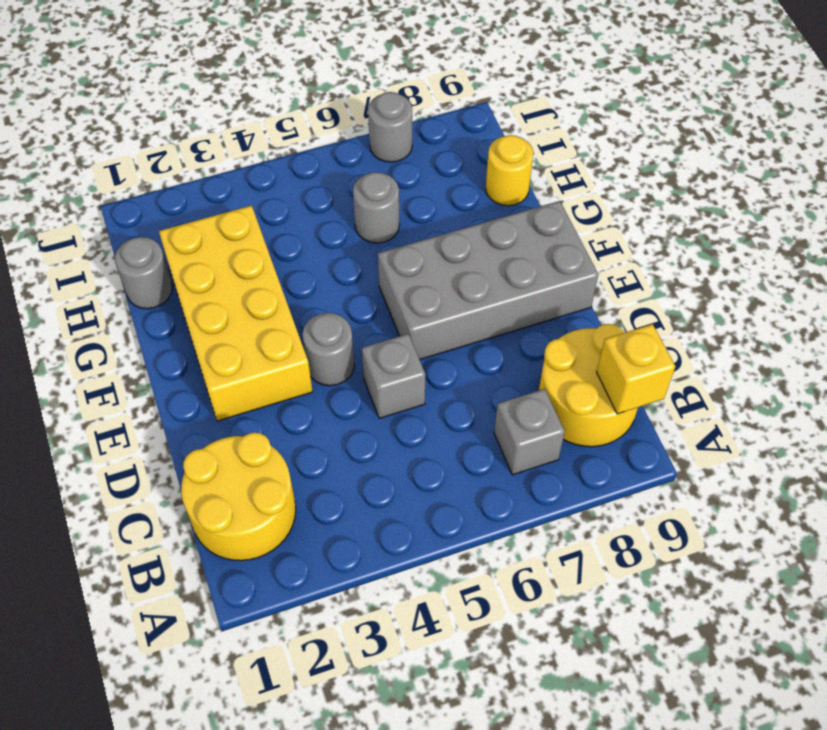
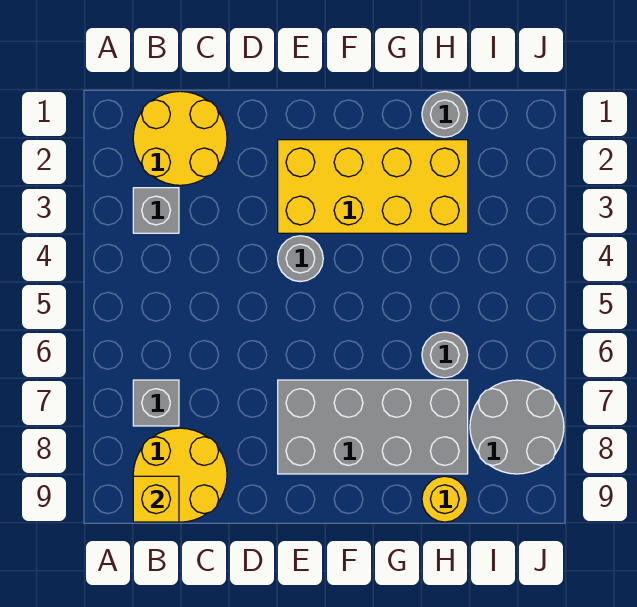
grey 1x1 brick [362,334,425,418] -> grey 1x1 brick moved to [133,188,179,233]
grey 2x4 brick [378,201,598,360] -> grey 2x4 brick turned to [278,380,468,474]
grey 1x1 round brick [368,92,412,162] -> grey 2x2 round brick [470,380,564,474]

